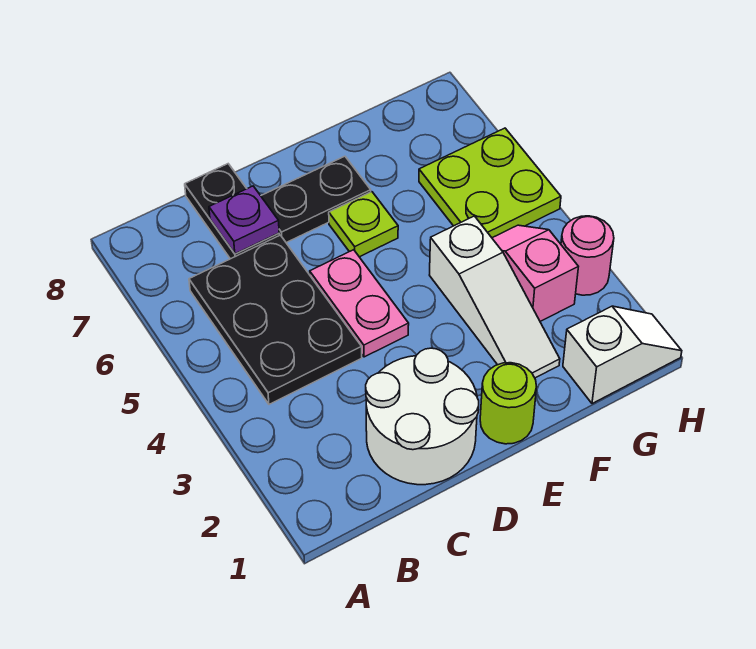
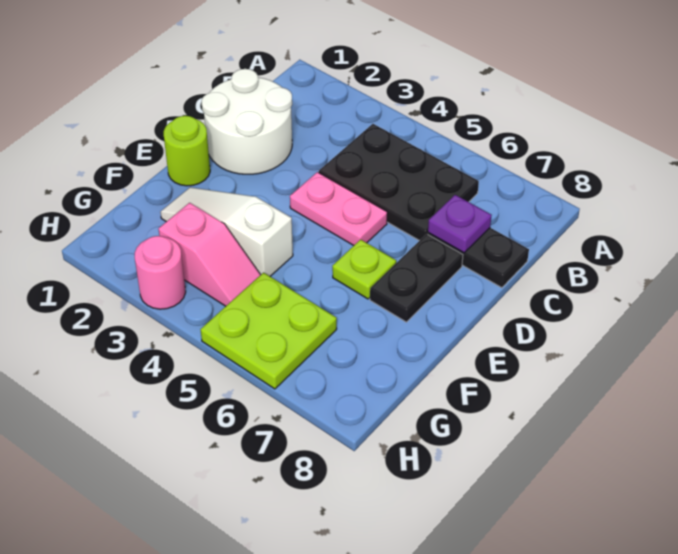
white 1x2 slope [563,306,682,404] -> none

